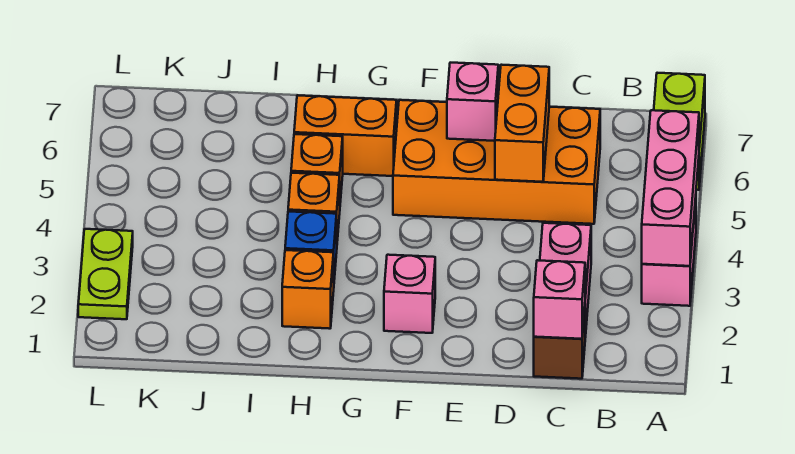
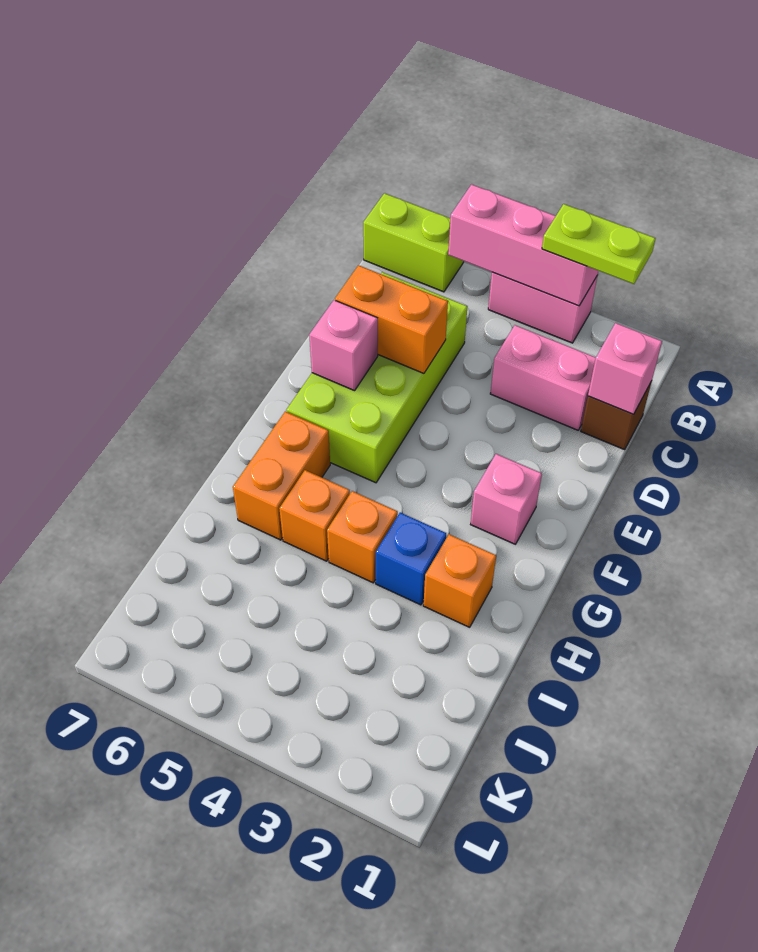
orange 2x4 brick [393,100,600,224] -> lime 2x4 brick [286,272,467,483]
lime 1x2 plate [78,229,133,319] -> lime 1x2 plate moved to [542,204,656,284]

